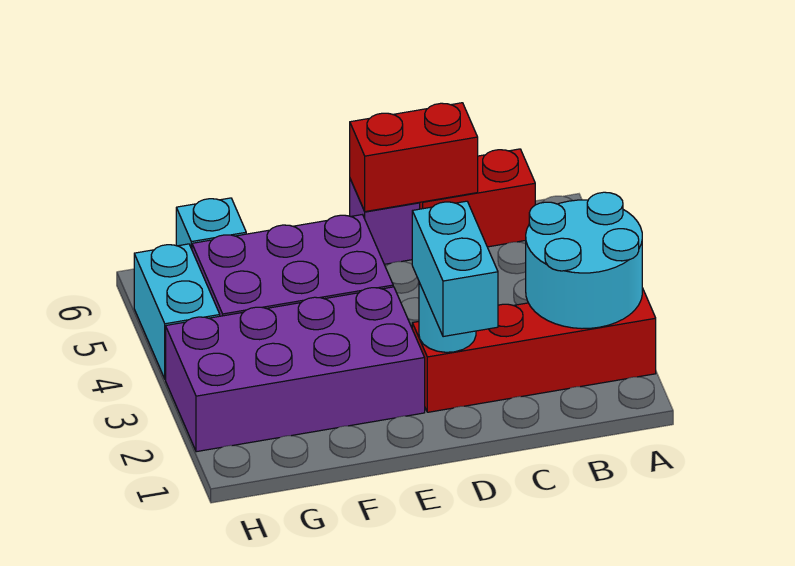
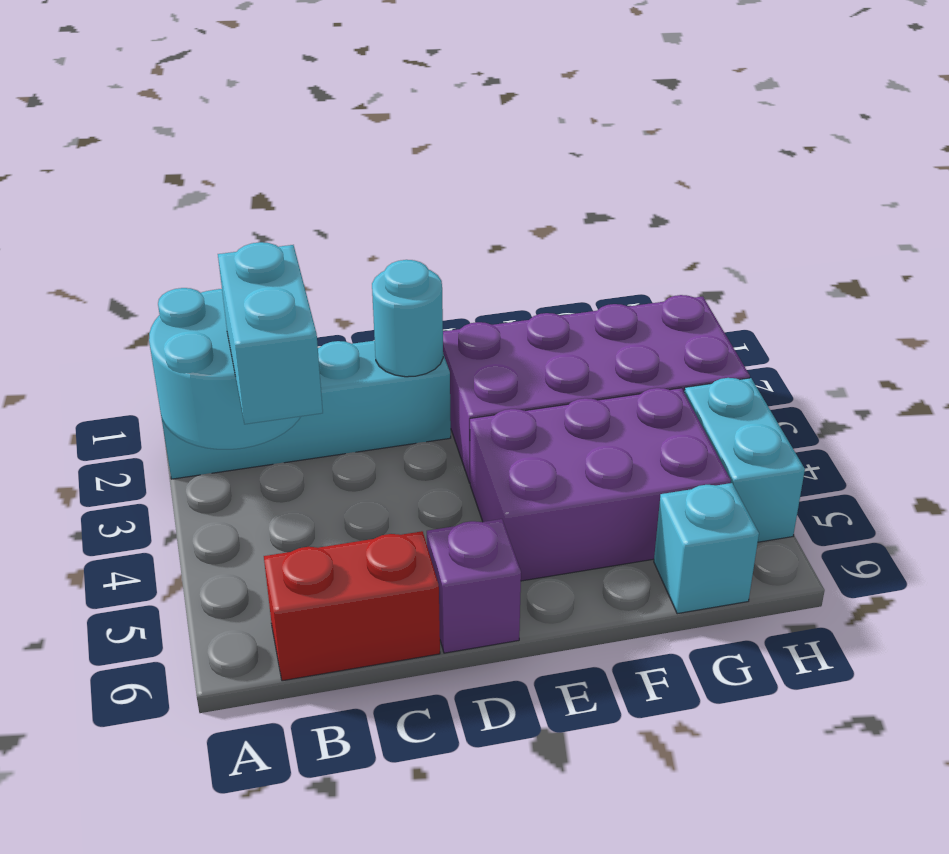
red 1x4 brick [412,288,656,412] -> cyan 1x4 brick [161,341,451,479]
red 1x2 brick [350,103,478,212] -> none
cyan 1x2 brick [412,201,498,337] -> cyan 1x2 brick moved to [218,242,323,424]

